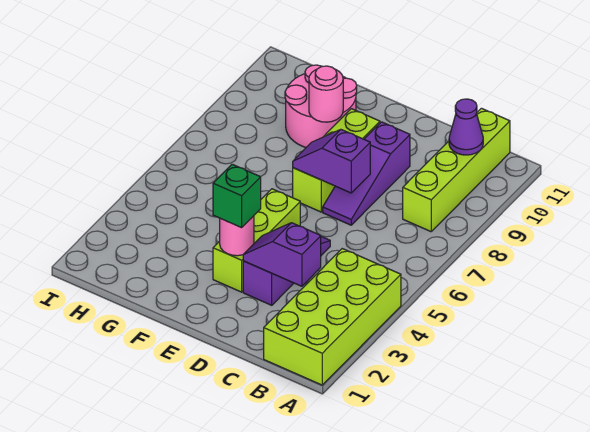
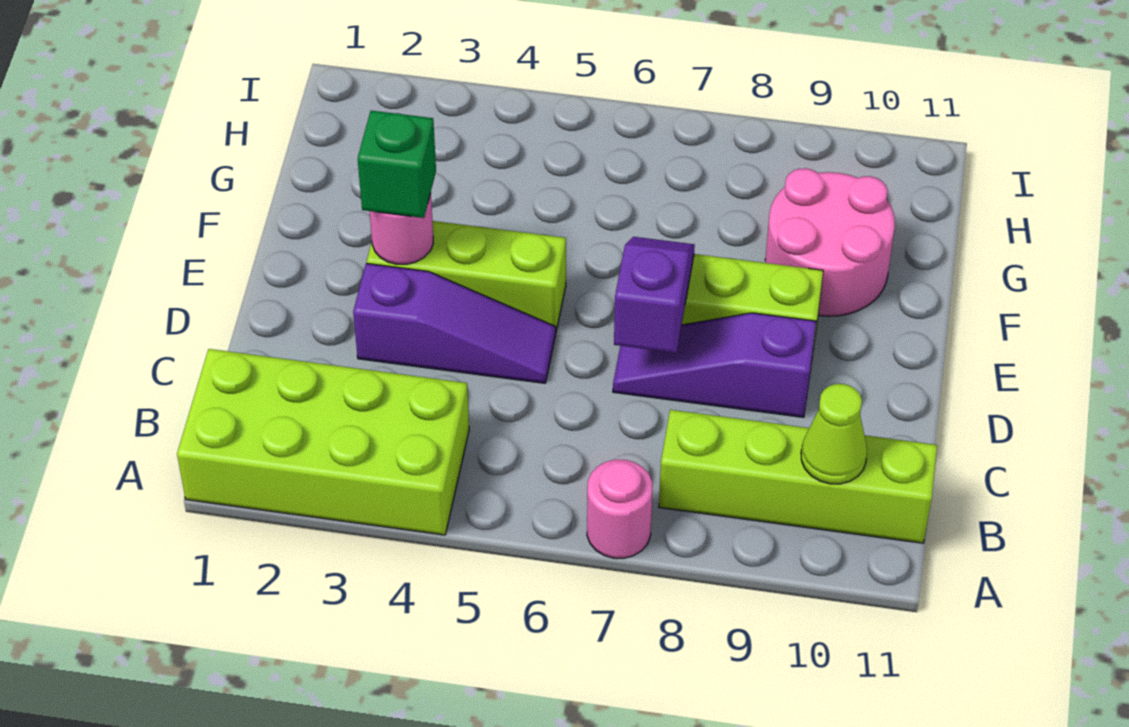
purple 1x1 cone [449,99,483,155] -> lime 1x1 cone [801,384,867,484]
purple 1x2 slope [243,223,321,286] -> none
pink 1x1 round brick [309,66,343,122] -> pink 1x1 round brick moved to [587,460,653,558]

